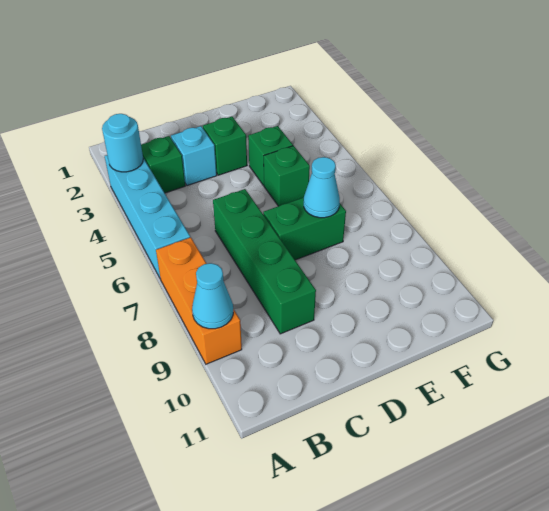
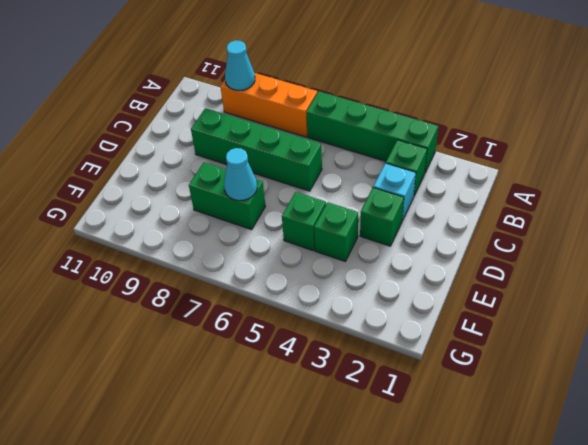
cyan 1x4 brick [105,155,190,279] -> green 1x4 brick [307,92,438,172]
cyan 1x1 round brick [102,114,143,172] -> none
green 1x2 brick [263,197,346,260] -> green 1x2 brick turned to [189,162,265,230]

